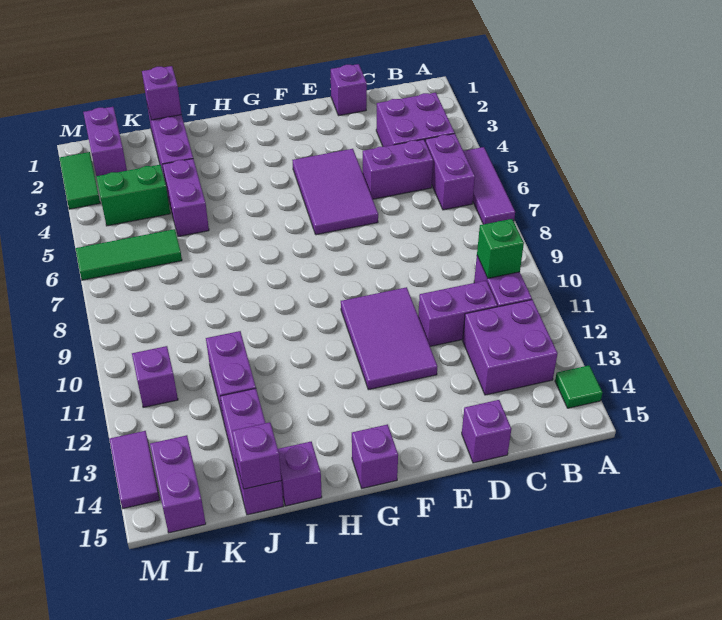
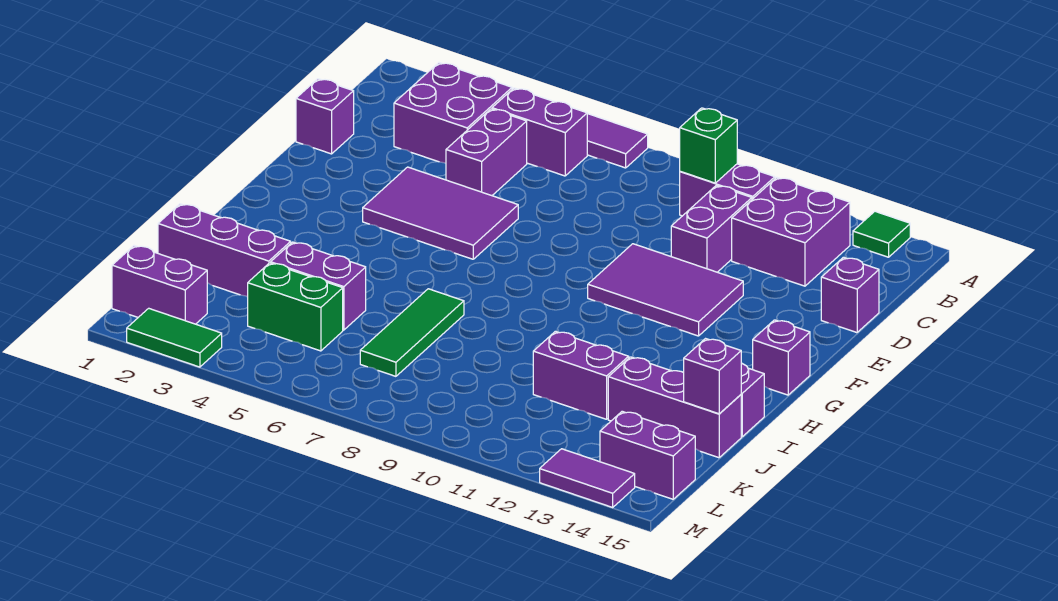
purple 1x1 brick [142,66,181,120] -> none
green 1x2 brick [96,165,170,226] -> green 1x2 brick turned to [248,263,343,351]
green 1x3 tile [76,229,182,280] -> green 1x3 tile moved to [360,289,464,376]
purple 1x1 brick [132,346,178,408] -> none

